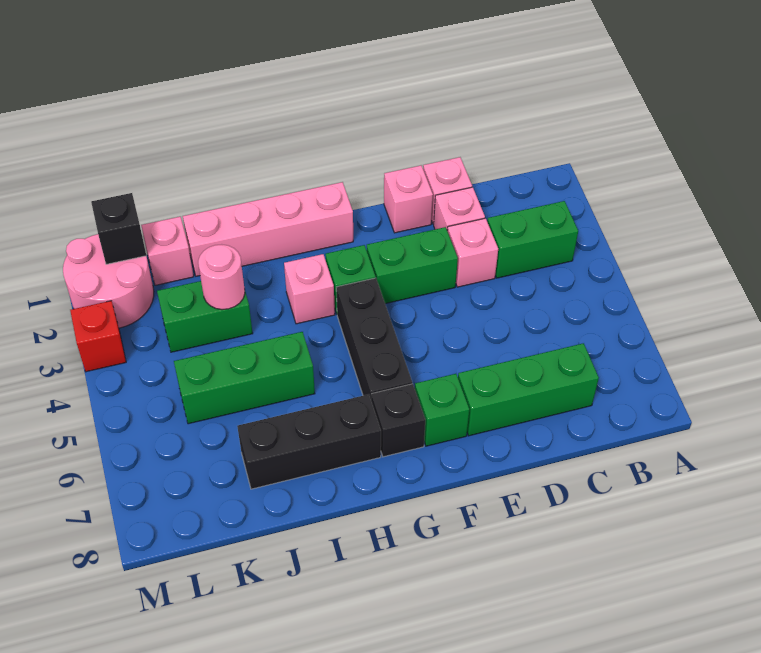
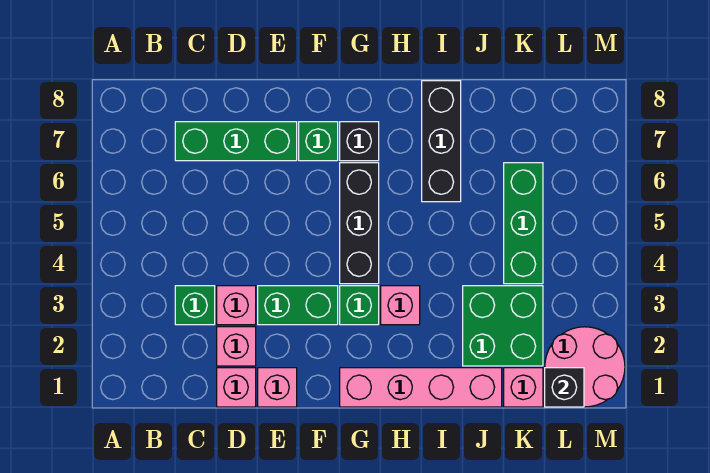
green 1x2 brick [487,201,578,278] -> green 1x1 brick [175,286,215,325]
black 1x3 brick [237,394,381,489] -> black 1x3 brick turned to [422,81,461,202]
green 1x3 brick [174,332,315,424] -> green 1x3 brick turned to [504,163,543,284]
green 1x2 brick [157,281,253,352] -> green 2x2 brick [463,286,543,366]
pink 1x1 round brick [198,244,245,310] -> none
red 1x1 brick [70,301,126,372] -> none

